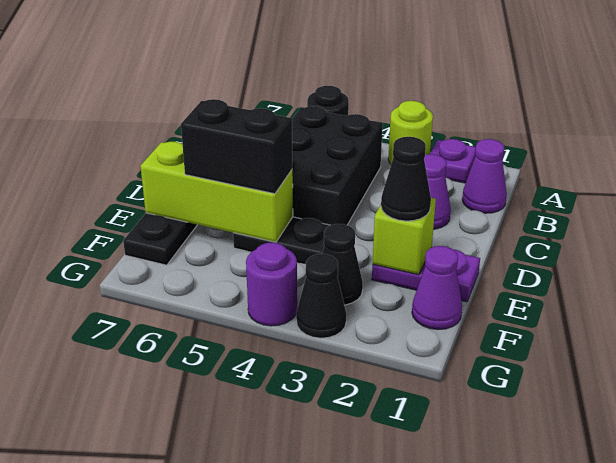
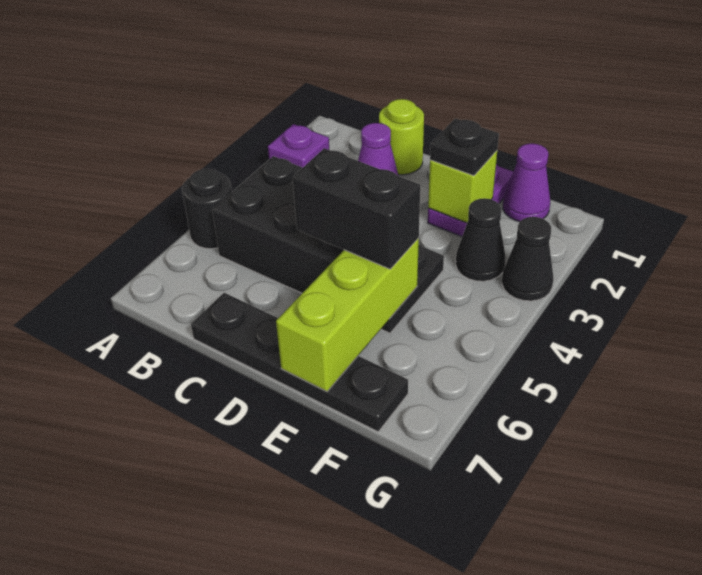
lime 1x1 round brick [388,101,433,164] -> lime 1x1 round brick moved to [379,99,424,175]
purple 1x1 cone [462,139,507,213] -> none
black 1x1 cone [381,137,431,221] -> black 1x1 plate [430,118,499,176]
black 1x2 brick [181,99,292,194] -> black 1x2 brick turned to [293,148,420,269]
purple 1x1 round brick [246,243,297,326] -> none

